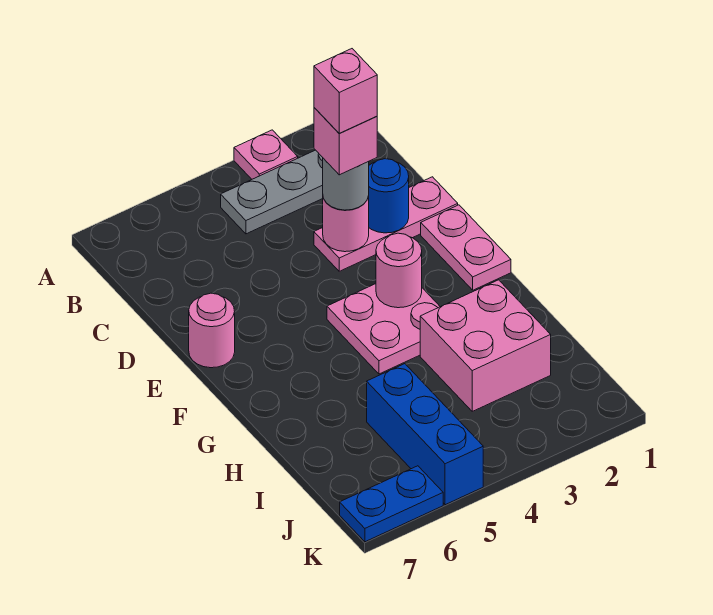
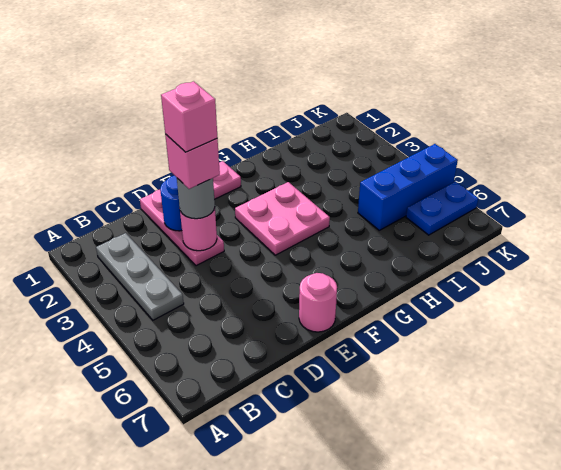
pink 1x1 plate [234,130,298,179] -> none
pink 1x1 round brick [376,233,422,308] -> none
pink 2x2 brick [420,280,551,411] -> none
blue 1x2 plate [340,466,443,542] -> blue 1x2 plate turned to [406,181,478,235]

